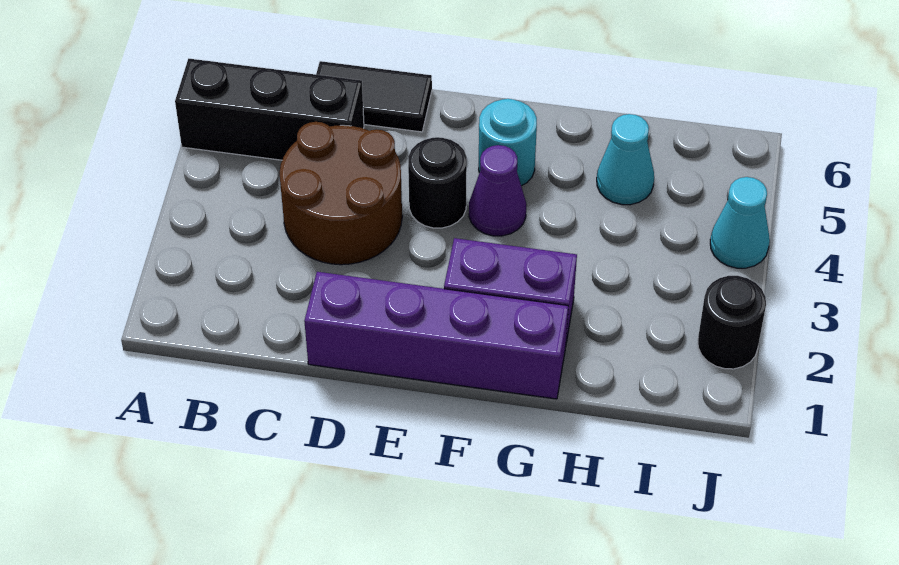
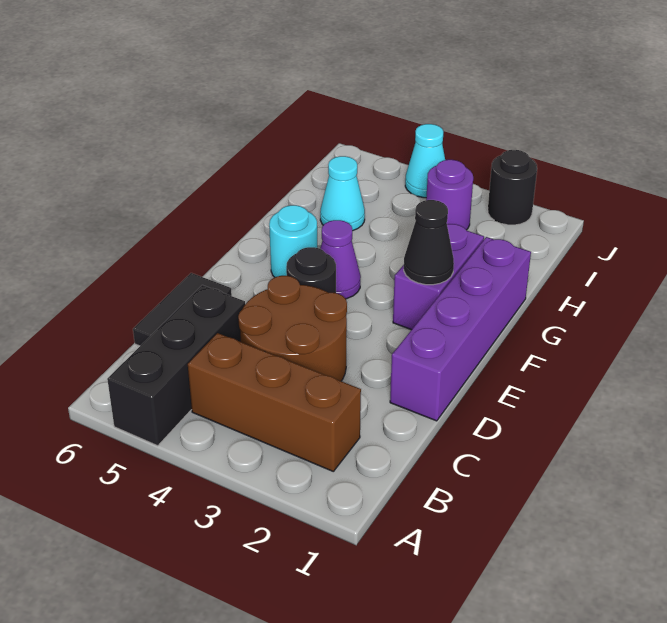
none -> brown 1x3 brick [188,333,361,471]
none -> black 1x1 cone [404,200,454,285]
none -> purple 1x1 round brick [426,160,473,230]

